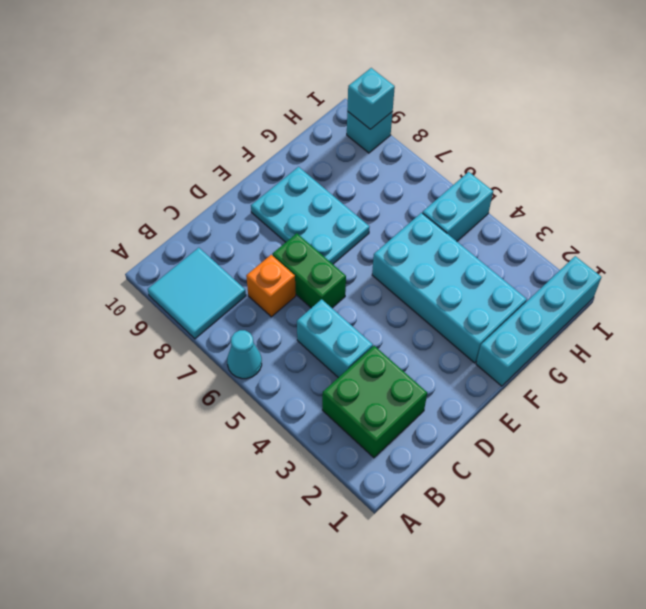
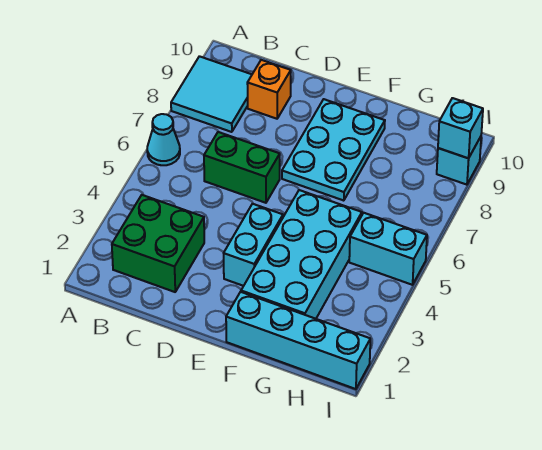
cyan 1x2 brick [297,299,373,378] -> cyan 1x2 brick moved to [224,204,283,286]
orange 1x1 brick [246,255,296,317] -> orange 1x1 brick moved to [247,60,291,119]
green 1x2 brick [273,233,346,308] -> green 1x2 brick turned to [204,132,280,203]

